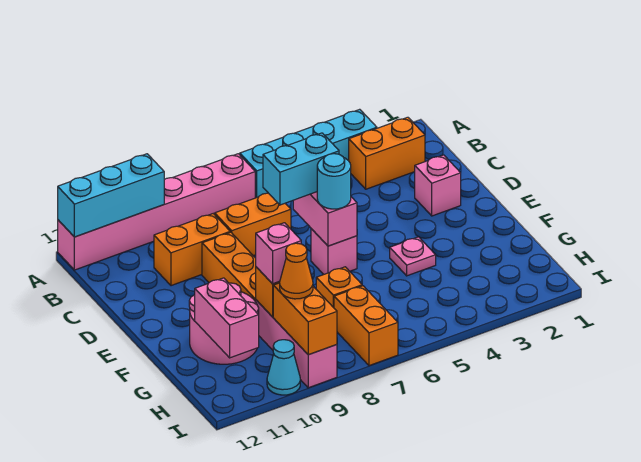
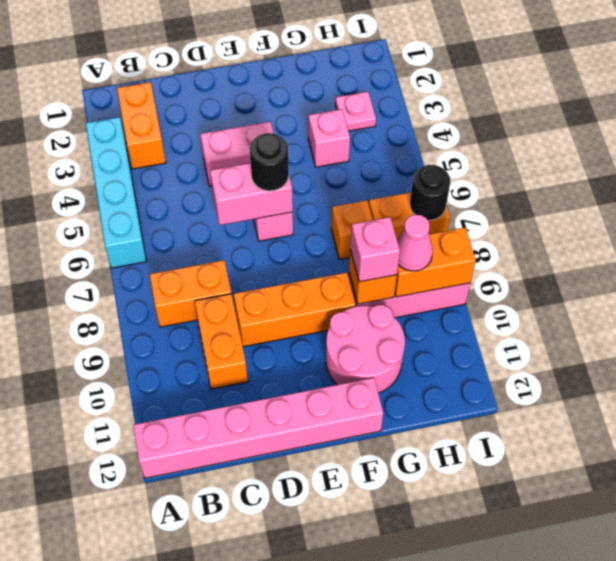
pink 1x6 brick [58,154,255,270] -> pink 1x6 brick turned to [133,378,383,478]
cyan 1x3 brick [58,154,164,237] -> none
orange 1x2 brick [215,193,291,256] -> orange 1x2 brick turned to [150,260,231,327]
pink 1x1 brick [415,155,461,216] -> pink 1x1 brick moved to [308,109,350,167]
cyan 1x2 brick [263,133,339,205] -> none
cyan 1x1 round brick [317,154,351,209] -> black 1x1 round brick [250,133,289,191]
pink 1x1 plate [390,237,436,276] -> pink 1x1 plate moved to [335,92,376,131]
pink 1x2 brick [195,278,259,358] -> pink 1x2 brick moved to [200,122,274,186]
orange 1x1 cone [280,243,313,299] -> pink 1x1 cone [397,215,433,271]
none -> black 1x1 round brick [410,165,450,220]
cyan 1x1 cone [267,340,300,395] -> none

